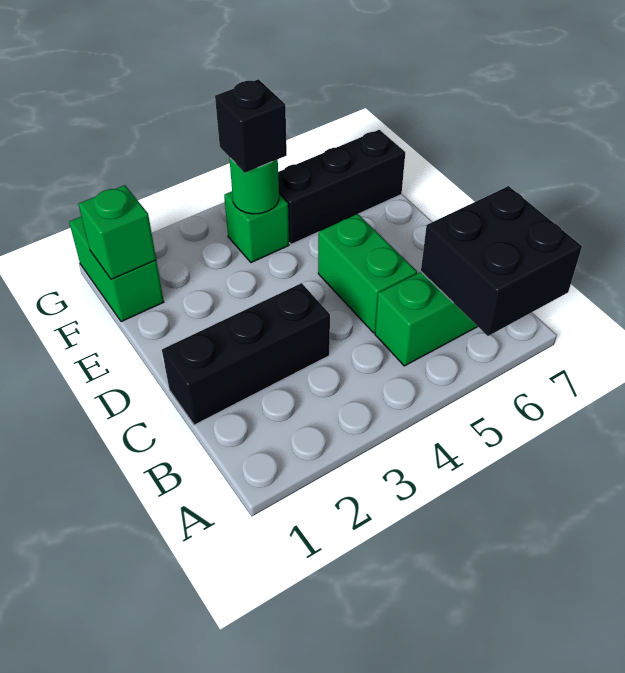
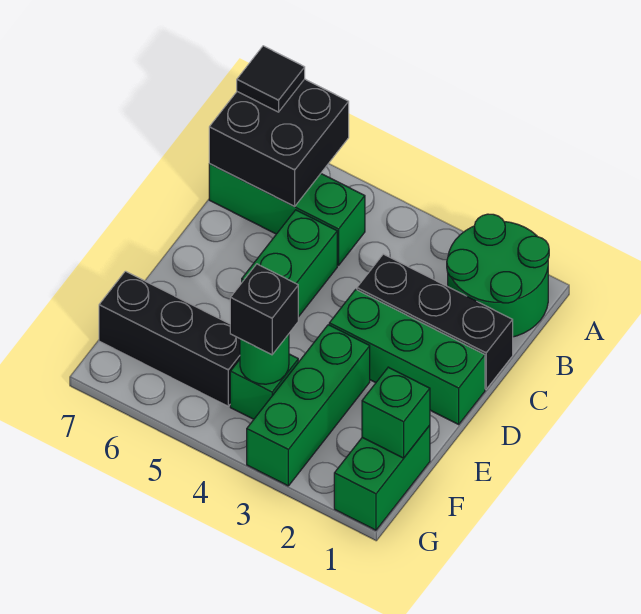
none -> green 2x2 round brick [447,214,549,337]
none -> black 1x1 tile [237,46,305,112]
none -> green 1x3 brick [329,290,485,424]
none -> green 1x3 brick [247,325,370,486]

